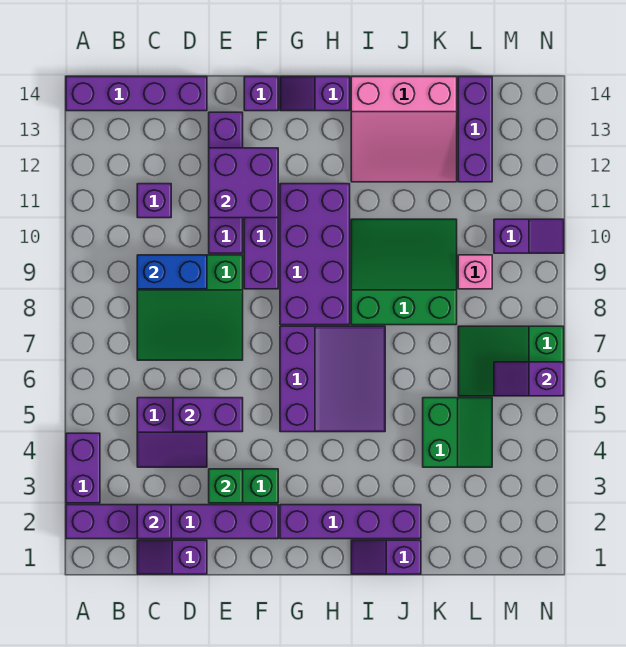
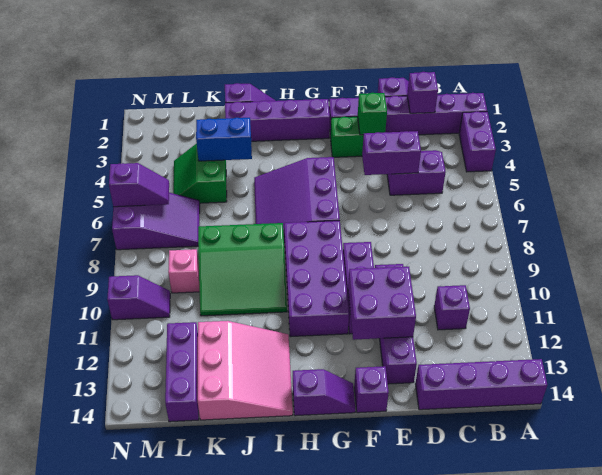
green 3x3 slope [137,255,243,360] -> none
blue 1x2 brick [137,255,207,289] -> blue 1x2 brick moved to [196,118,252,161]
pink 3x3 slope [351,77,457,182] -> pink 3x3 slope turned to [198,321,293,420]
green 2x3 slope [458,326,564,396] -> purple 2x3 slope [112,193,200,250]
purple 1x2 slope [494,219,564,253] -> purple 1x2 slope turned to [107,275,170,320]

